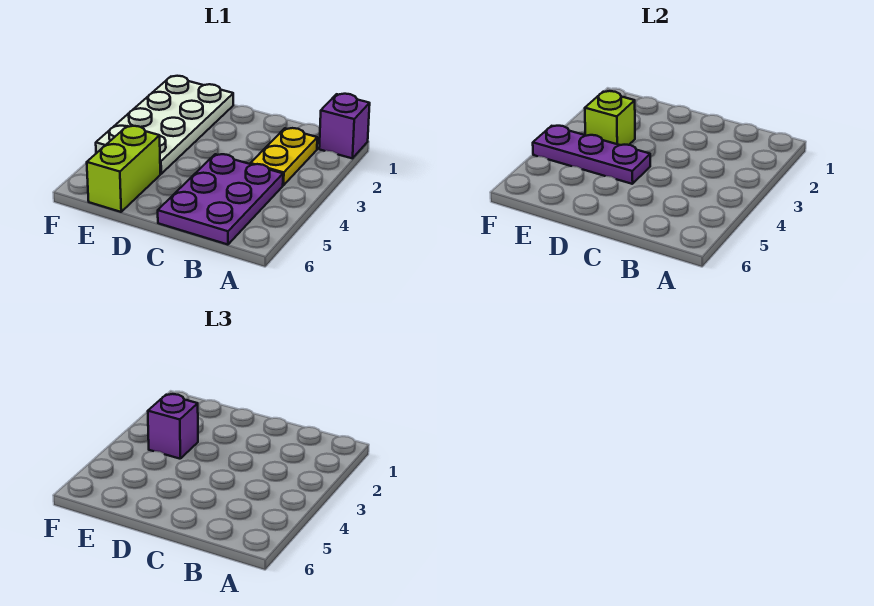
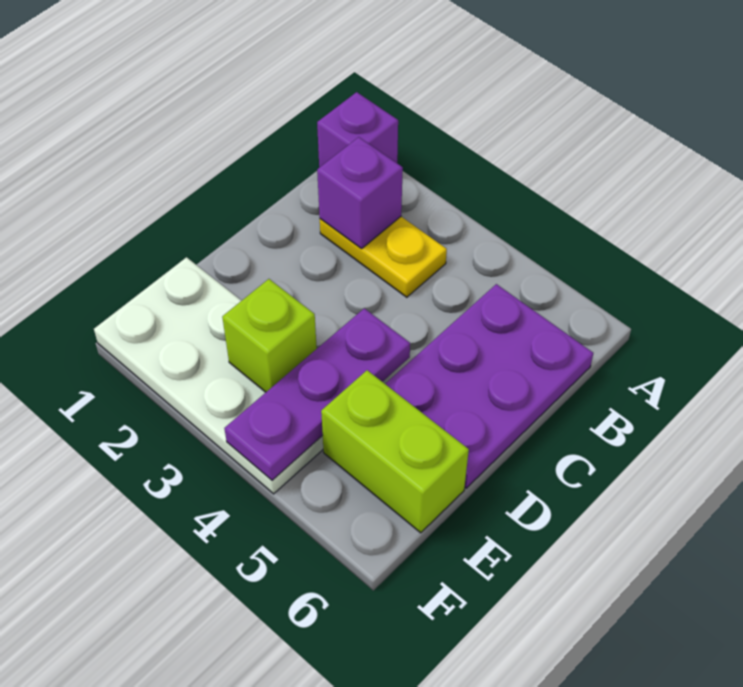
purple 2x3 plate [158,154,283,245] -> purple 2x3 plate turned to [385,284,593,488]
purple 1x1 brick [148,394,198,459] -> purple 1x1 brick moved to [317,137,403,249]

